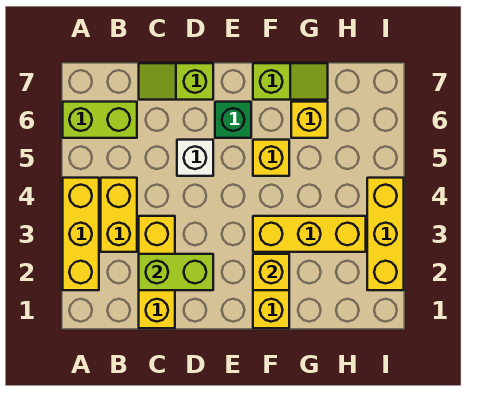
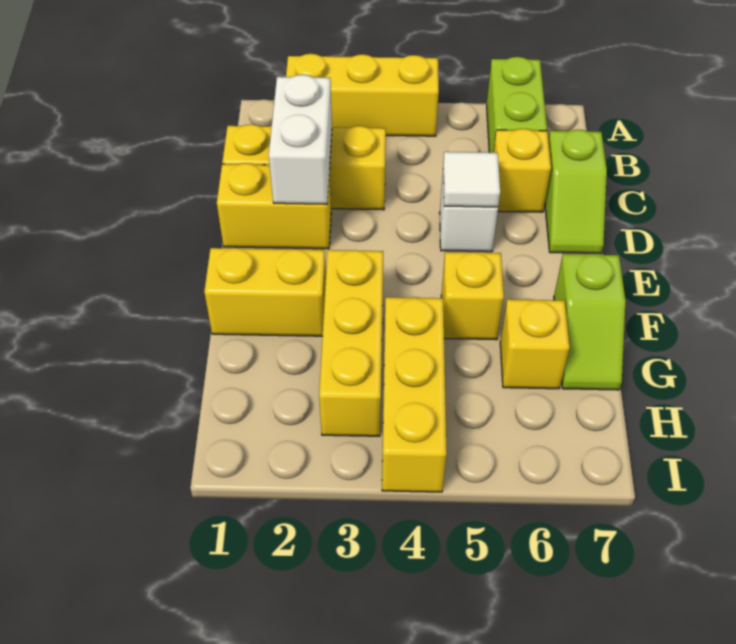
yellow 1x2 brick [101,178,137,252] -> yellow 1x2 brick moved to [217,163,331,249]
lime 1x2 brick [139,254,213,290] -> white 1x2 brick [269,75,332,204]
lime 1x2 slope [139,63,213,100] -> lime 1x2 slope turned to [545,130,607,253]
none -> white 1x1 tile [443,152,500,207]
green 1x1 brick [215,102,251,138] -> none
yellow 1x1 brick [253,254,289,290] -> yellow 1x1 brick moved to [493,129,551,212]
yellow 1x3 brick [367,178,404,290] -> yellow 1x3 brick turned to [382,297,447,492]

